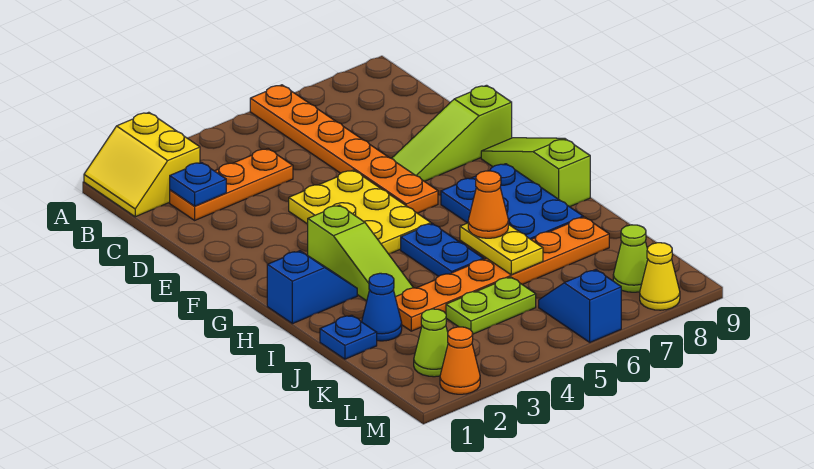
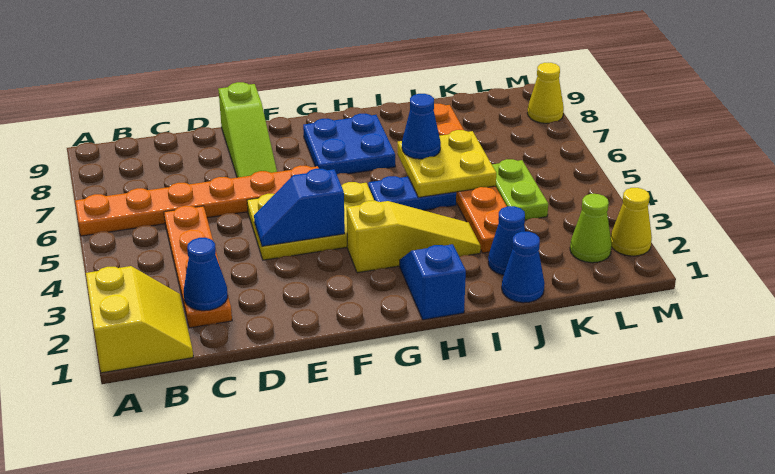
yellow 2x2 slope [84,112,200,217] -> yellow 2x2 slope turned to [86,266,193,373]
orange 1x3 plate [170,149,293,220] -> orange 1x4 plate [164,206,232,328]
blue 1x1 plate [170,162,226,206] -> blue 1x1 cone [184,238,228,311]
lime 1x3 slope [481,138,590,207] -> none
lime 1x3 slope [308,205,413,301] -> yellow 1x3 slope [347,201,481,273]
blue 2x3 plate [441,164,583,239] -> blue 2x2 plate [303,114,395,174]
yellow 1x2 plate [460,223,543,275] -> yellow 2x2 plate [398,130,496,197]
orange 1x1 cone [468,171,508,238] -> blue 1x1 cone [402,94,441,159]
blue 1x1 plate [320,315,377,359] -> blue 1x1 cone [502,232,545,303]
blue 1x2 slope [539,270,621,342] -> blue 1x2 slope moved to [254,169,345,246]
lime 1x1 cone [613,225,648,292] -> none
orange 1x1 cone [440,327,480,394] -> yellow 1x1 cone [611,188,652,256]

